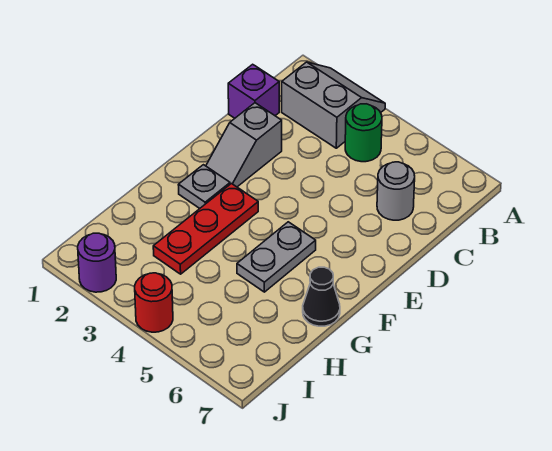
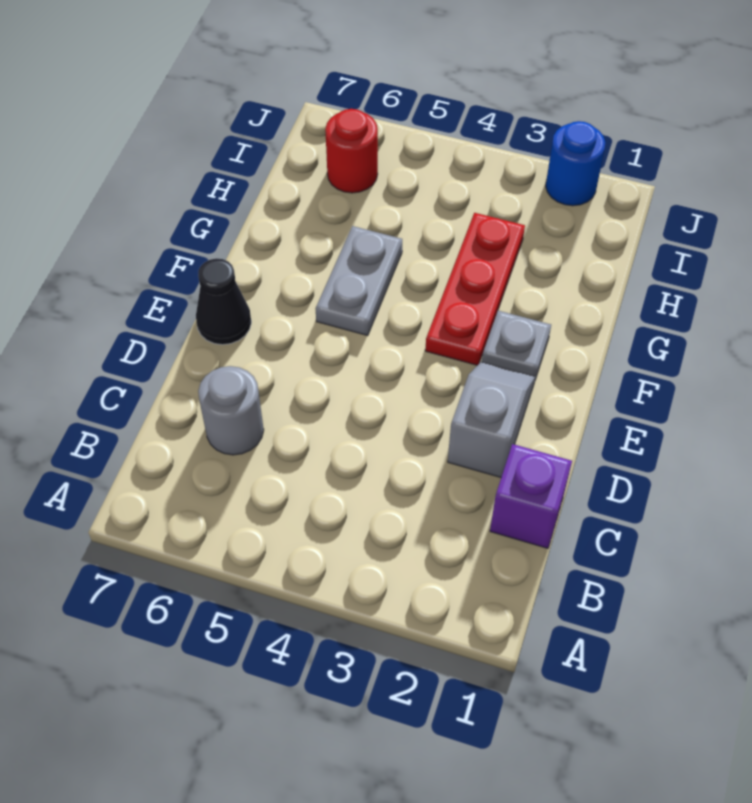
grey 2x2 slope [282,62,385,148] -> none
green 1x1 round brick [345,104,382,162] -> none
black 1x1 cone [303,267,340,326] -> black 1x1 cone moved to [196,258,251,345]
purple 1x1 round brick [78,233,116,292] -> blue 1x1 round brick [546,121,605,206]
red 1x1 round brick [135,273,173,332] -> red 1x1 round brick moved to [325,109,378,193]

